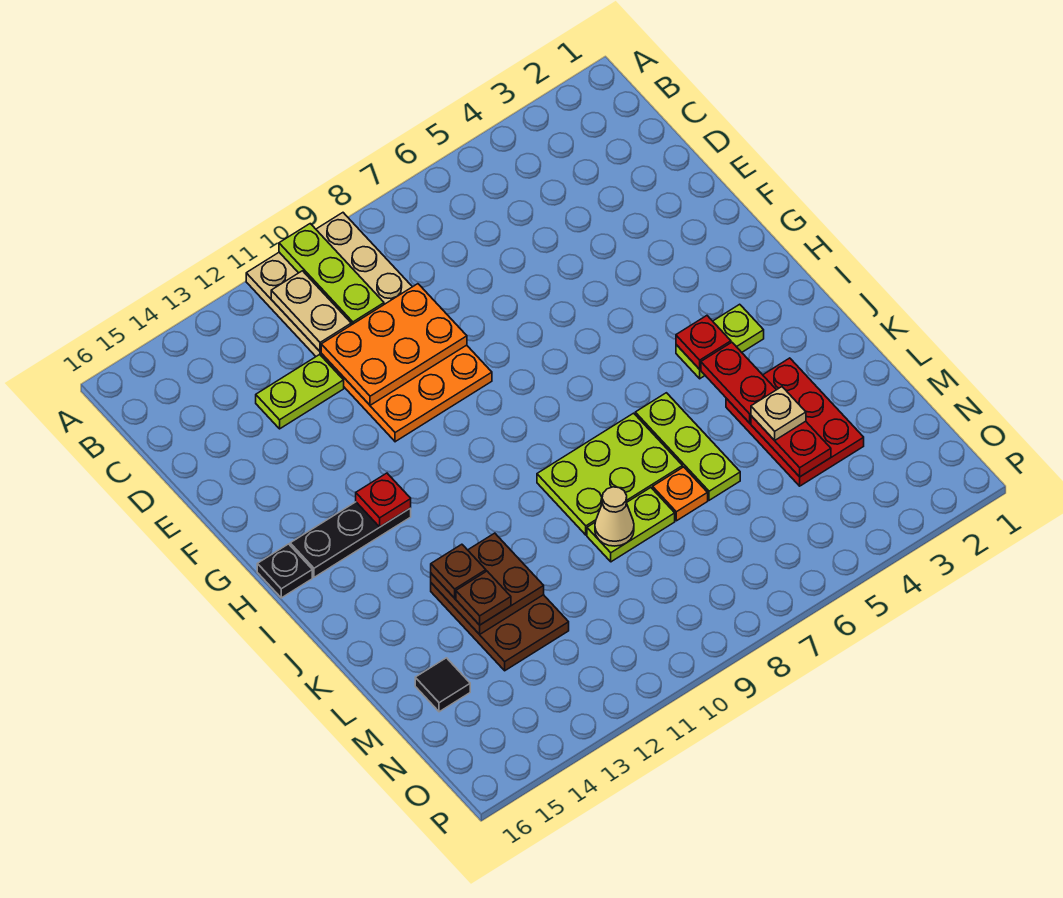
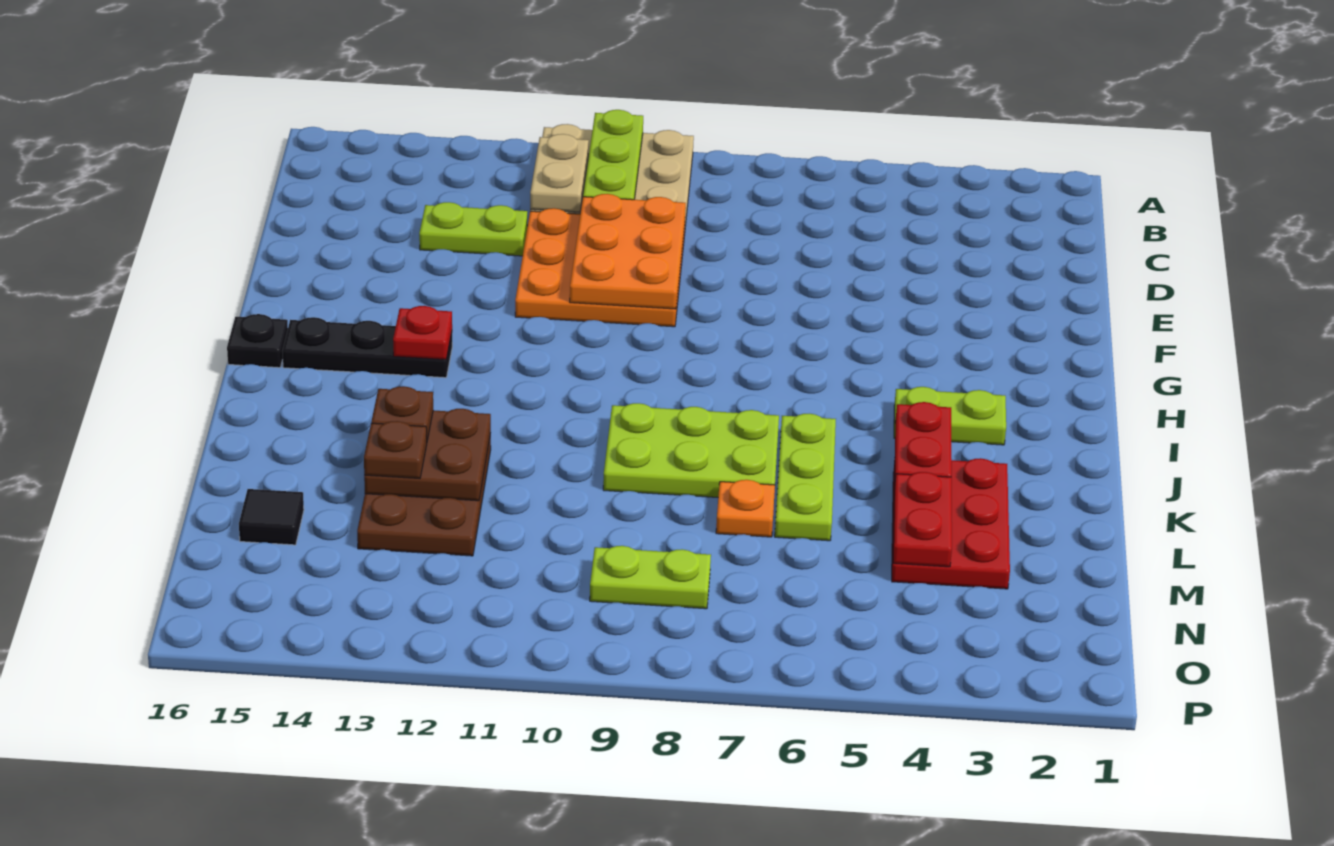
orange 2x3 plate [321,284,467,405] -> orange 2x3 plate turned to [570,194,686,309]
red 1x1 plate [676,316,731,369] -> none
tan 1x1 plate [751,387,806,440] -> none
lime 1x2 plate [587,488,675,562] -> lime 1x2 plate moved to [590,546,711,609]
tan 1x1 cone [595,487,634,546] -> none

